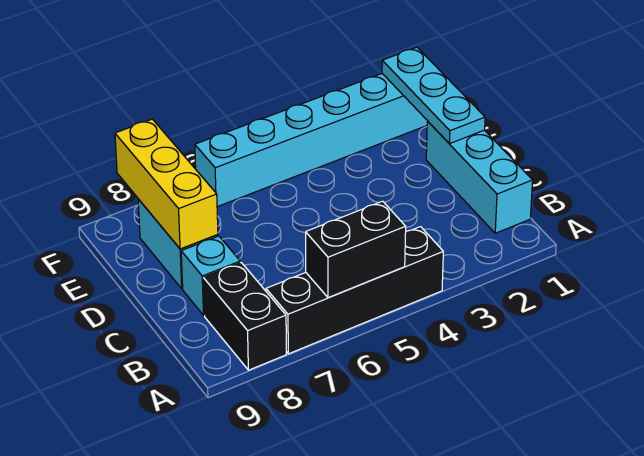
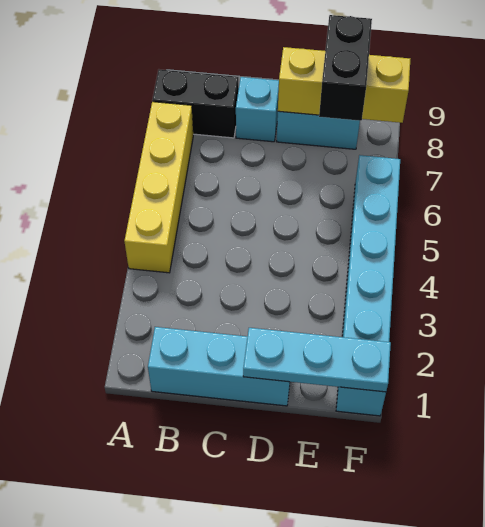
black 1x4 brick [266,227,443,354] -> yellow 1x4 brick [124,102,193,273]
black 1x2 brick [306,201,406,298] -> black 1x2 brick moved to [319,15,372,121]

